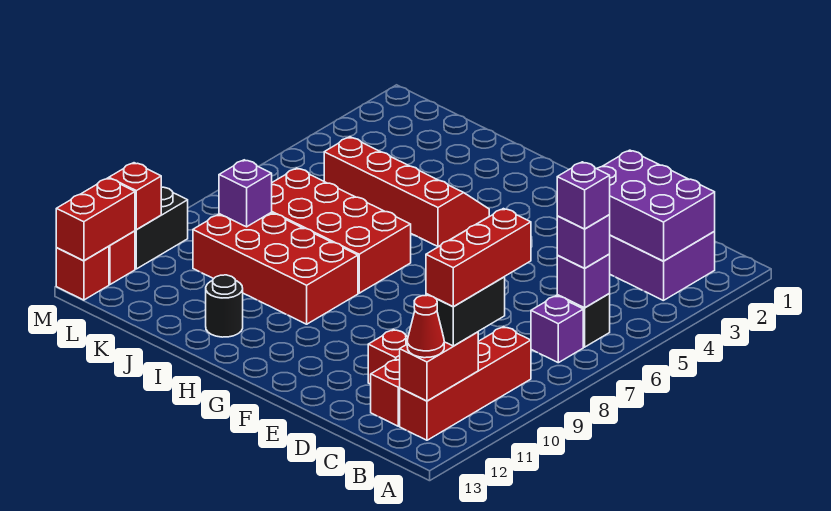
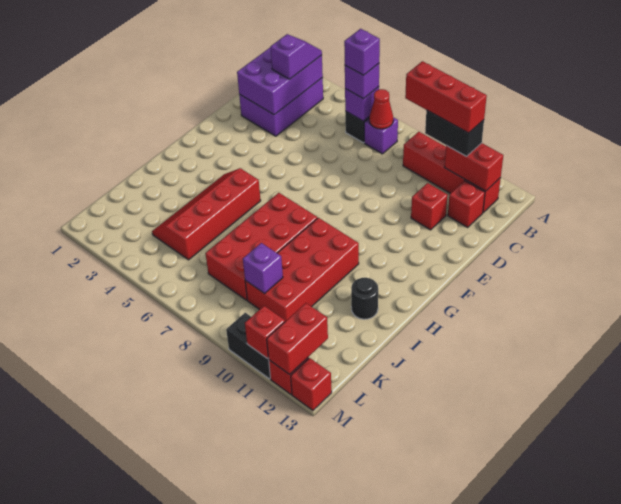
none -> purple 1x2 slope [271,34,322,79]
red 1x1 cone [407,295,444,358] -> red 1x1 cone moved to [369,89,393,129]
red 1x2 brick [56,178,135,261] -> red 1x2 brick turned to [267,303,328,374]

